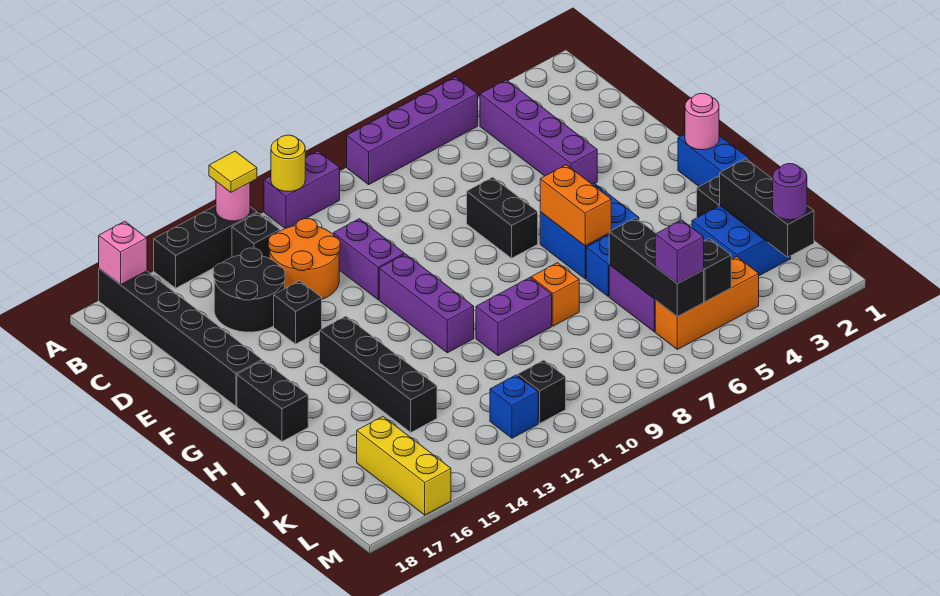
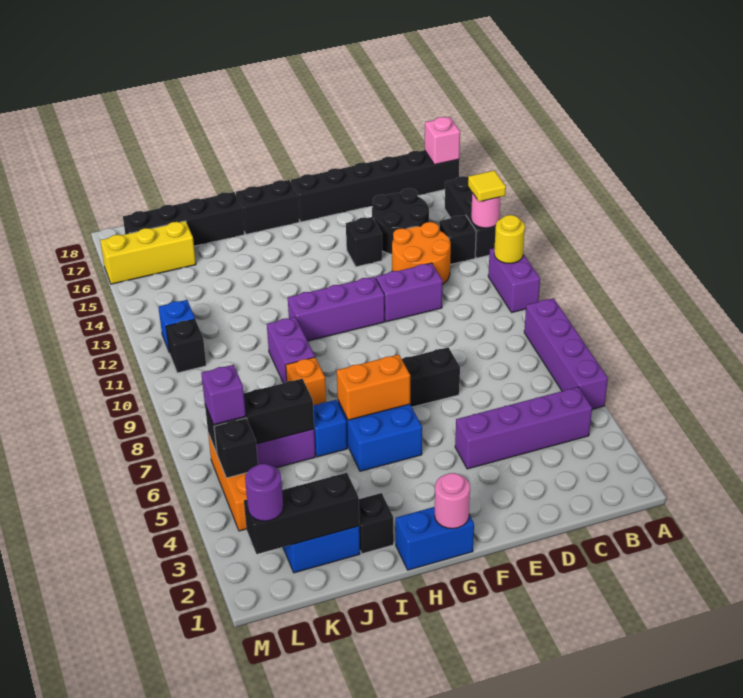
black 1x4 brick [320,316,437,432] -> black 1x4 brick moved to [123,192,244,246]

